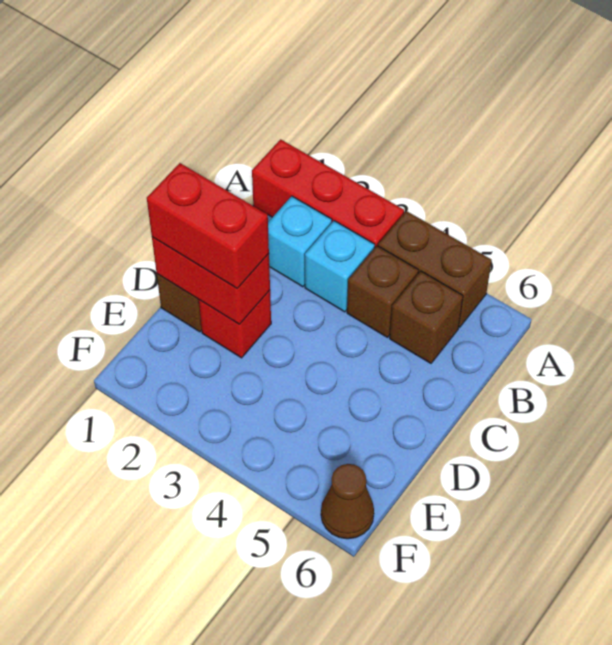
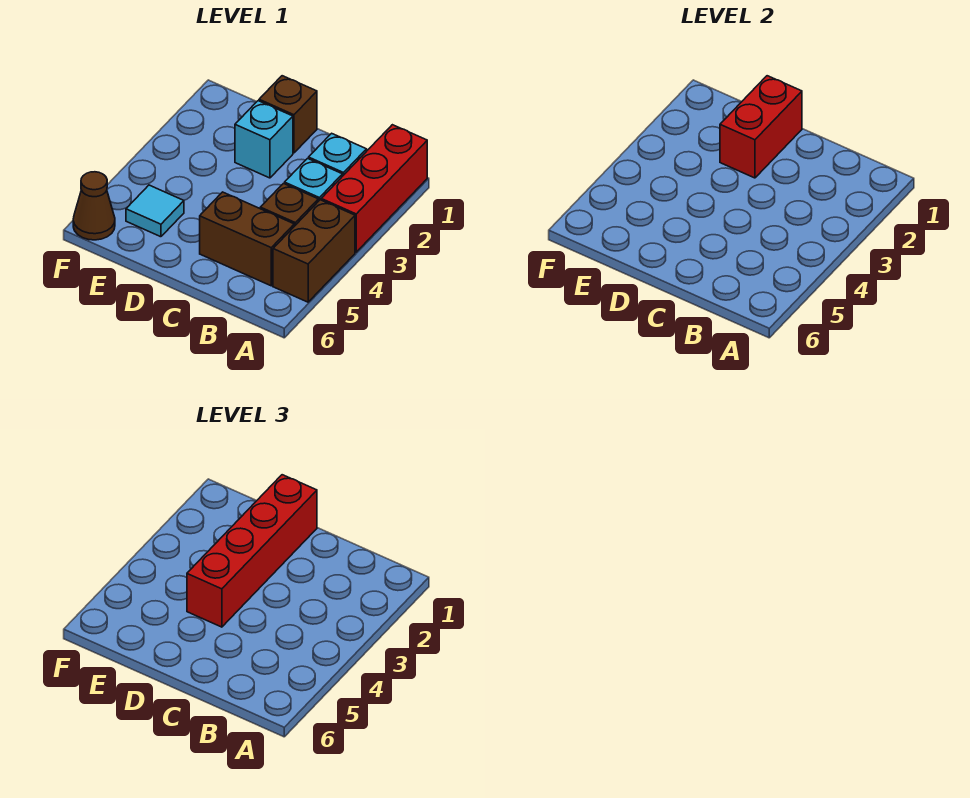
brown 1x1 brick [390,271,463,363] -> brown 1x2 brick [200,192,294,286]
red 1x2 brick [147,163,269,289] -> red 1x4 brick [187,475,317,627]
red 1x1 brick [199,290,271,358] -> cyan 1x1 brick [235,101,293,178]
none -> cyan 1x1 tile [126,185,184,237]

